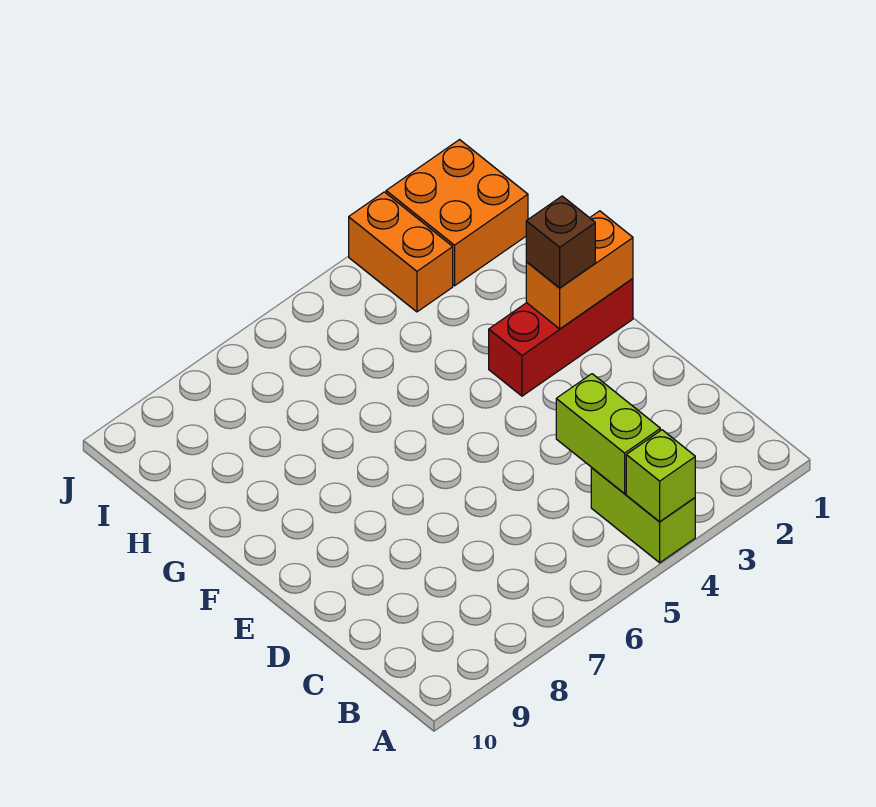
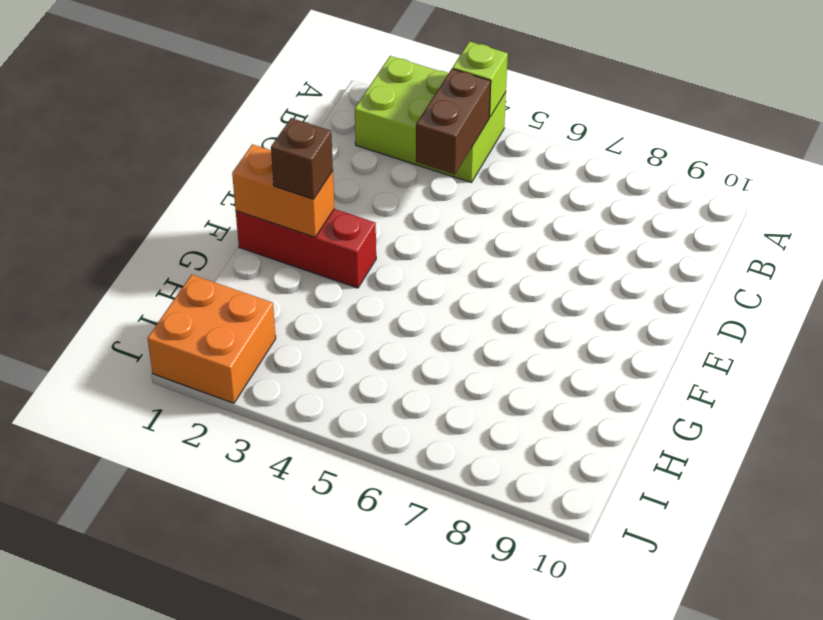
lime 1x2 brick [591,468,695,563] -> lime 2x3 brick [355,56,506,183]
lime 1x2 brick [556,374,660,493] -> brown 1x2 brick [416,69,491,174]
orange 1x2 brick [349,192,453,312] -> none

